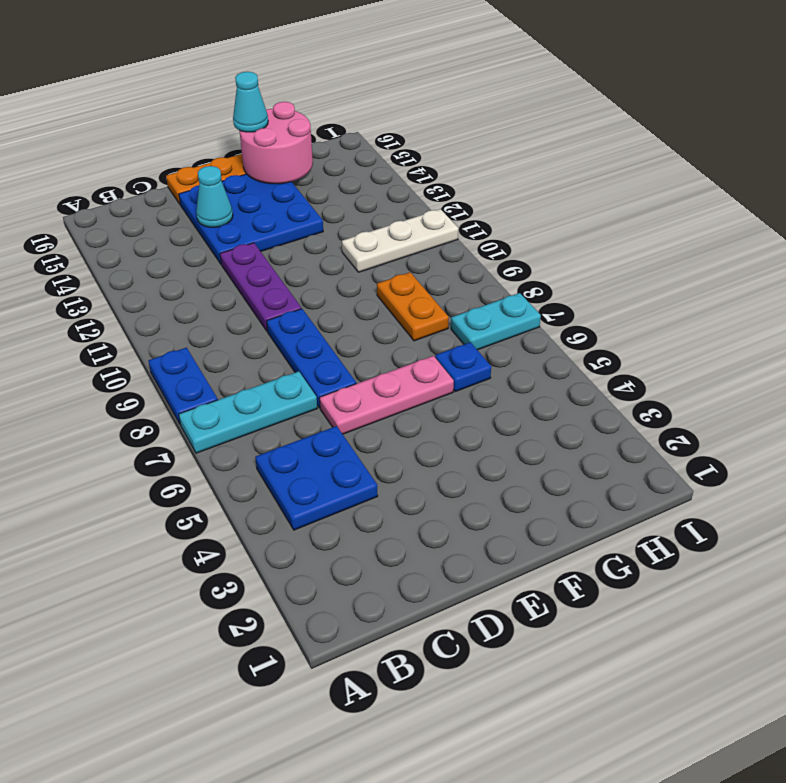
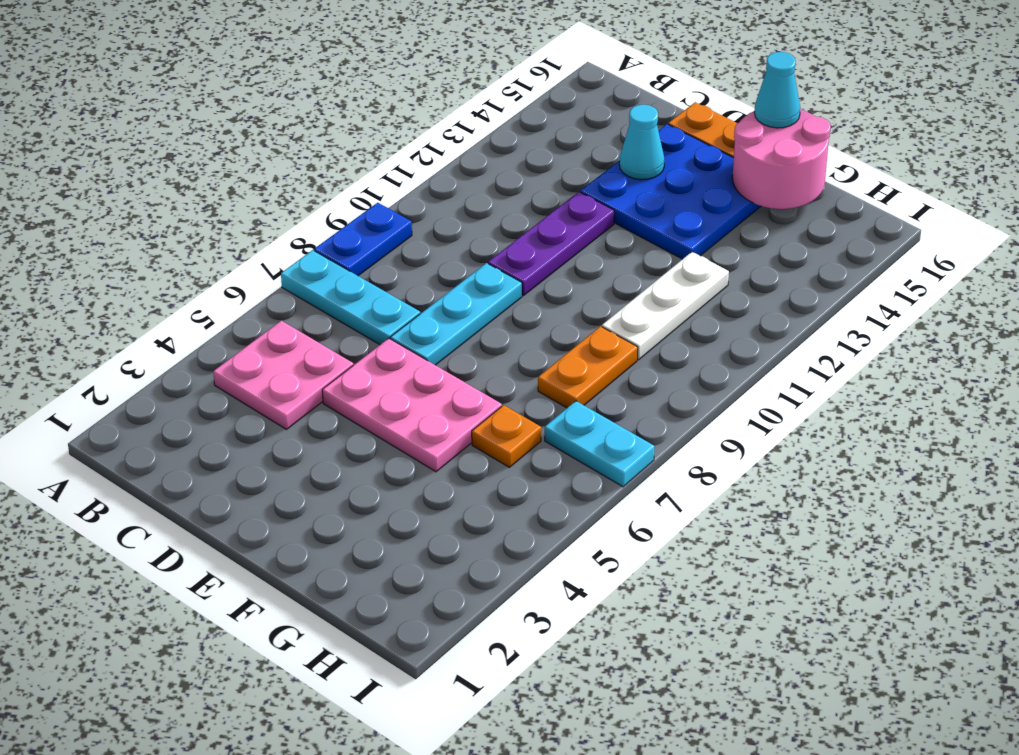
blue 2x2 plate [255,426,378,530] -> pink 2x2 plate [213,321,353,429]
pink 1x3 plate [319,356,454,434] -> pink 2x3 plate [322,338,502,472]
blue 1x3 plate [266,309,356,408] -> cyan 1x3 plate [390,263,522,365]
blue 1x1 plate [435,342,491,392] -> orange 1x1 plate [472,405,541,467]
white 1x3 plate [342,209,458,272] -> white 1x3 plate turned to [602,252,729,360]

